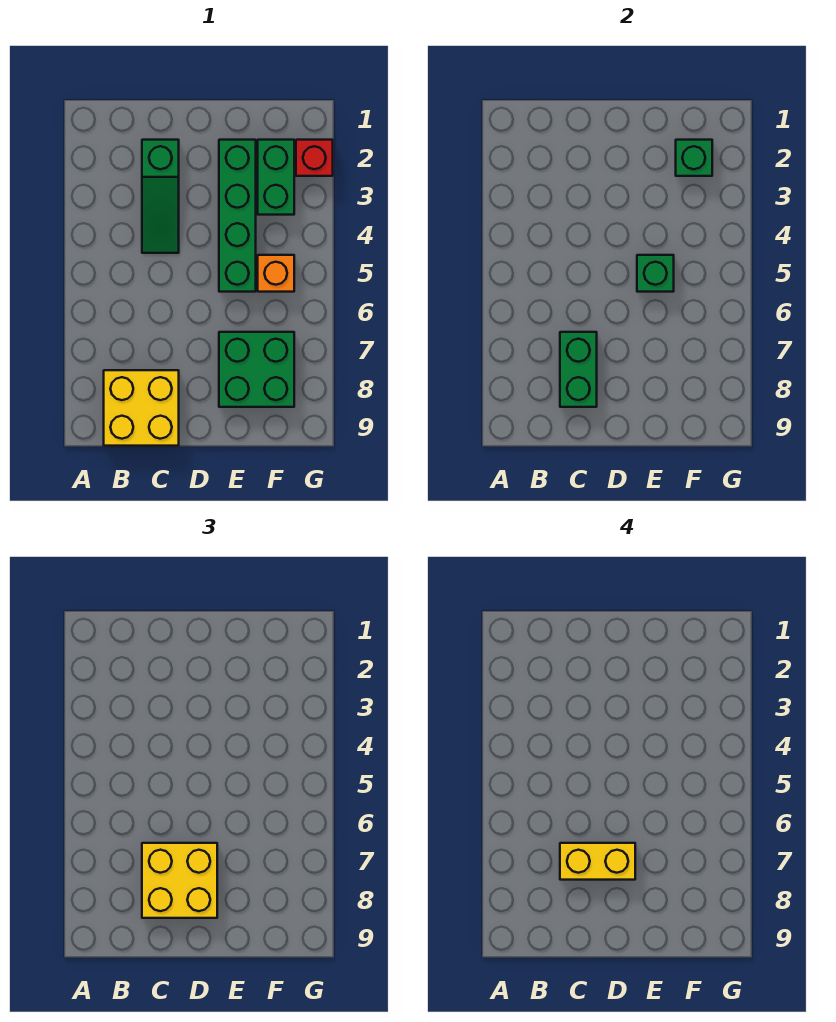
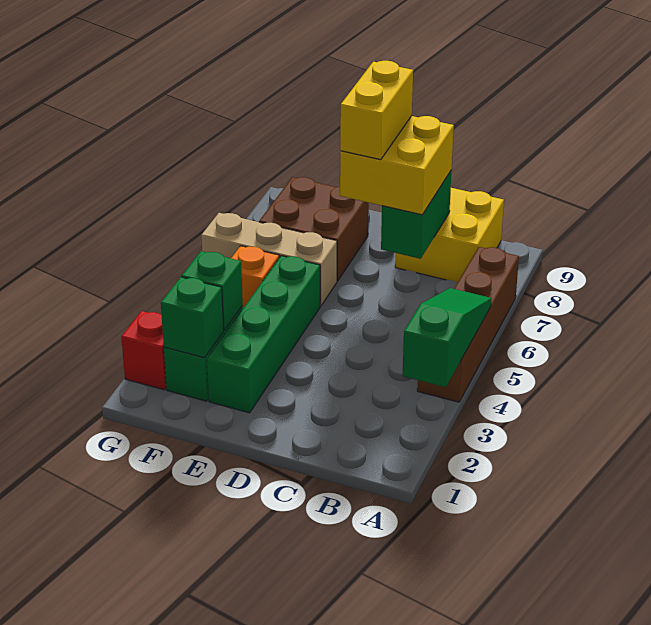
none -> brown 1x4 brick [417,247,519,402]
green 1x3 slope [142,140,179,253] -> green 1x3 slope moved to [403,288,492,387]
yellow 1x2 brick [560,843,635,880] -> yellow 1x2 brick turned to [340,61,413,160]
green 1x1 brick [637,255,674,292] -> green 1x1 brick moved to [182,251,243,330]
none -> tan 1x3 brick [201,213,337,306]
green 2x2 brick [219,332,294,407] -> brown 2x2 brick [259,177,369,281]

